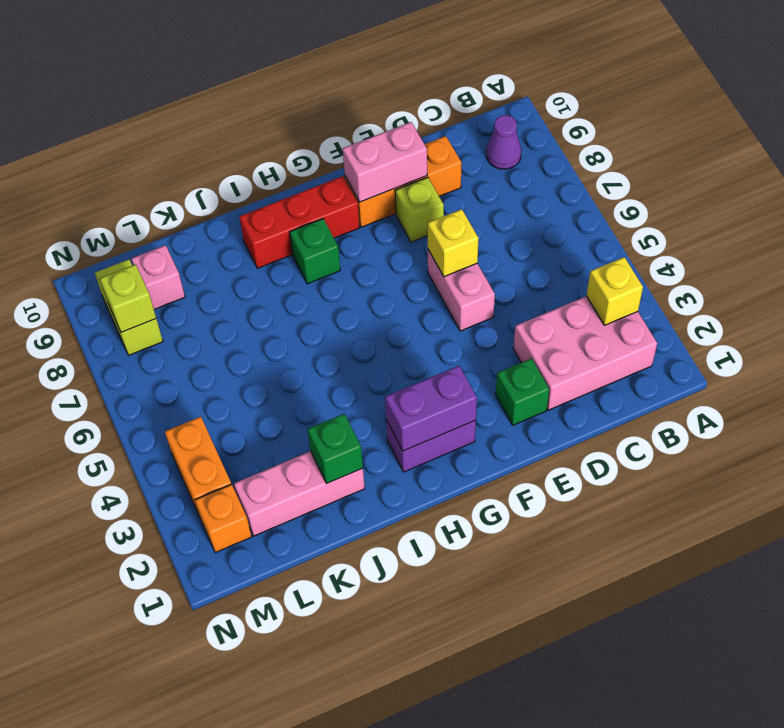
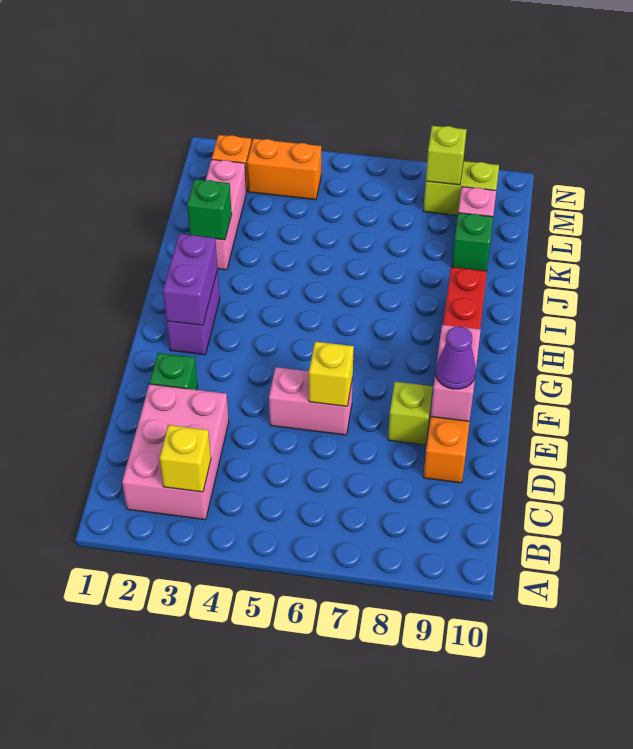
purple 1x1 cone [486,115,521,169] -> purple 1x1 cone moved to [436,327,476,389]
green 1x1 brick [290,219,340,284] -> green 1x1 brick moved to [452,213,493,271]

